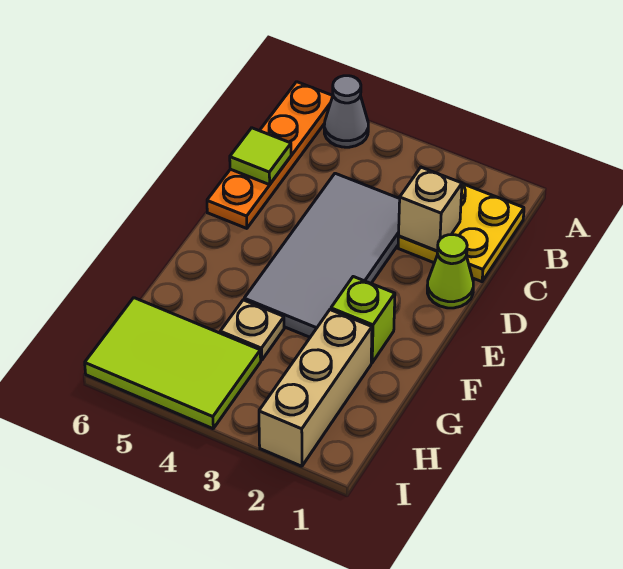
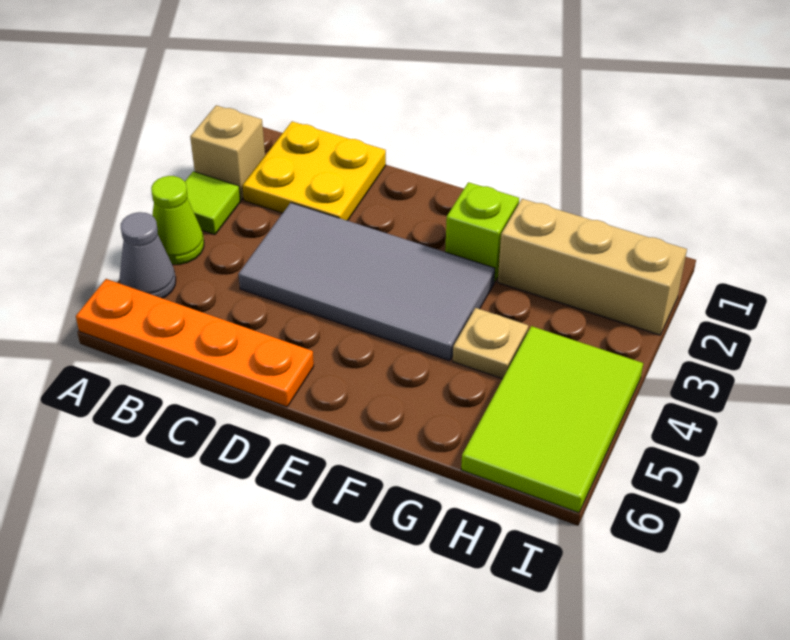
tan 1x1 brick [399,167,462,251] -> tan 1x1 brick moved to [190,105,265,200]
lime 1x1 tile [230,128,291,185] -> lime 1x1 tile moved to [185,171,241,235]
lime 1x1 cone [427,235,473,308] -> lime 1x1 cone moved to [151,176,204,265]

